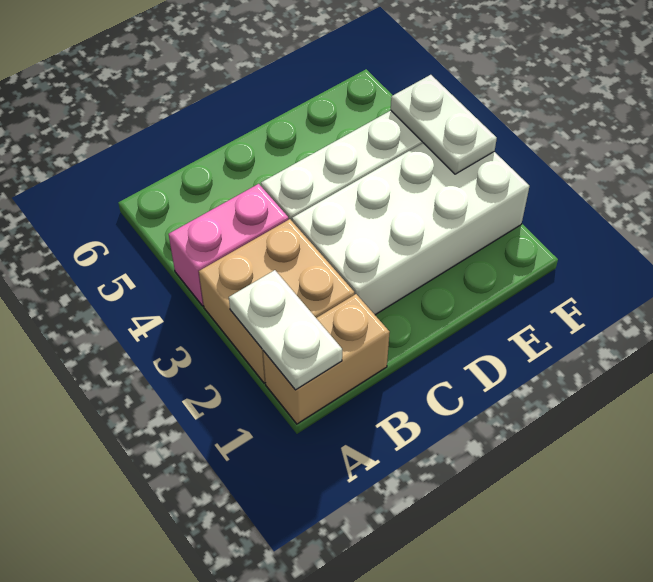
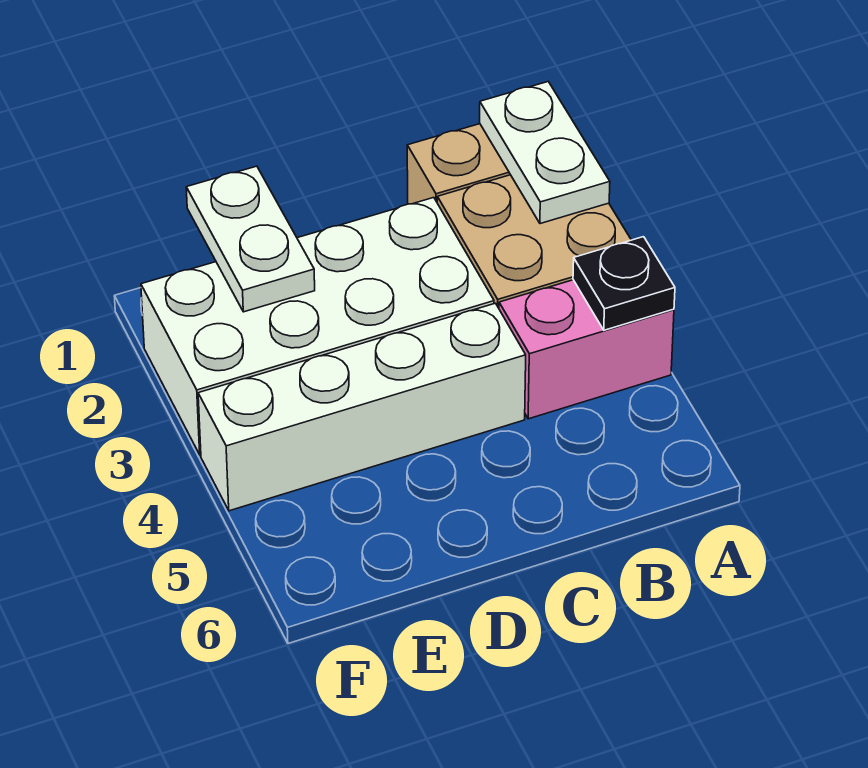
none -> black 1x1 plate [573,237,675,330]
white 1x2 plate [391,75,497,174] -> white 1x2 plate moved to [186,166,315,312]

